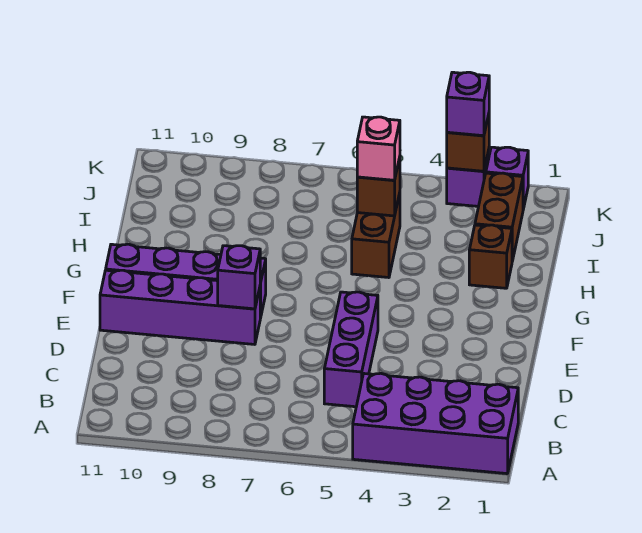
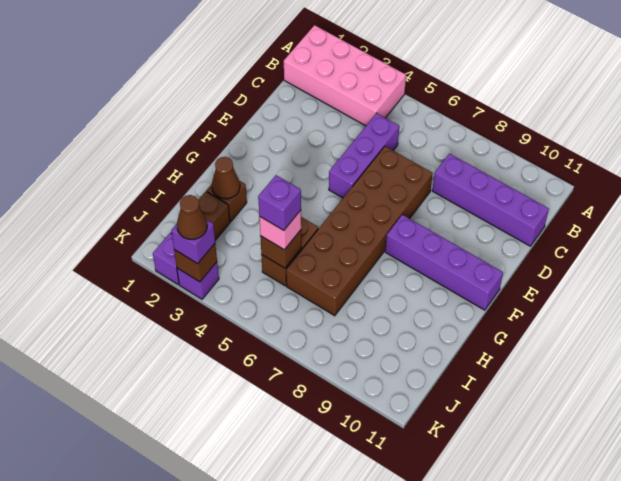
purple 2x4 brick [353,373,518,474] -> pink 2x4 brick [284,25,406,126]
none -> brown 2x6 brick [286,146,433,316]
purple 1x4 brick [100,270,260,344] -> purple 1x4 brick moved to [432,154,549,246]
purple 1x1 brick [218,246,260,309] -> purple 1x1 brick moved to [258,175,301,230]
none -> brown 1x1 cone [212,157,240,199]
none -> brown 1x1 cone [177,195,207,240]

